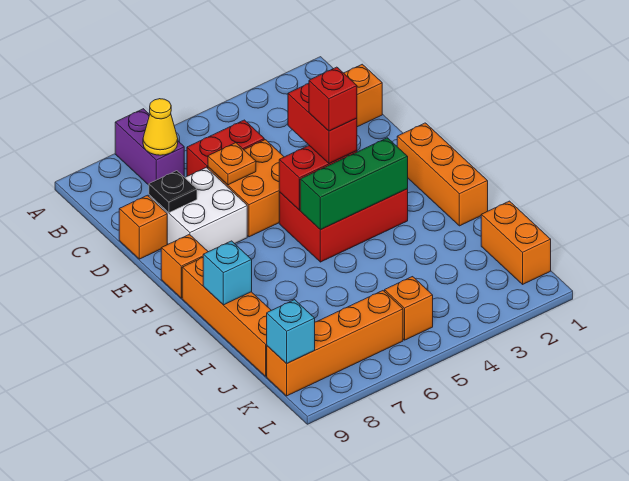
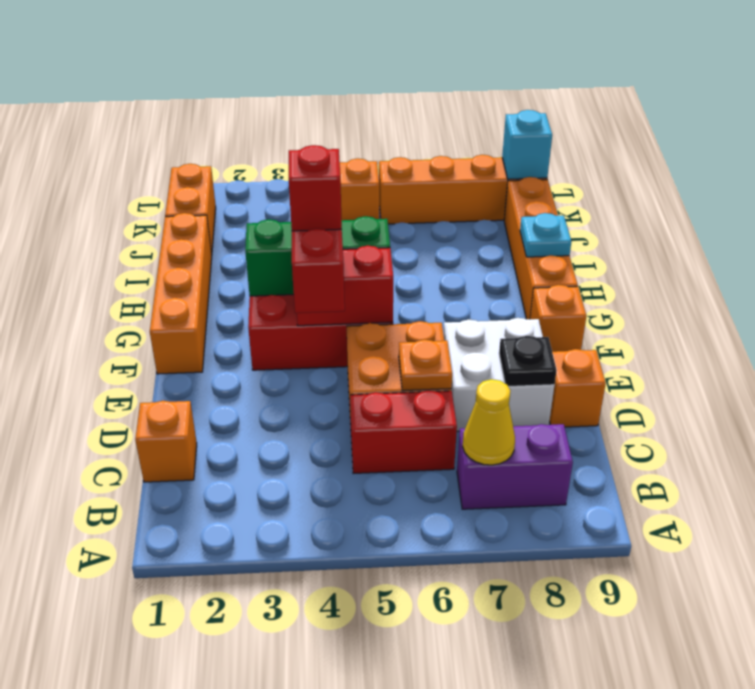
purple 1x2 brick [115,109,184,185] -> purple 1x2 brick turned to [457,424,573,509]
orange 1x3 brick [397,123,488,226] -> orange 1x4 brick [150,213,212,374]
cyan 1x1 brick [203,241,252,305] -> cyan 1x1 plate [520,213,571,257]

